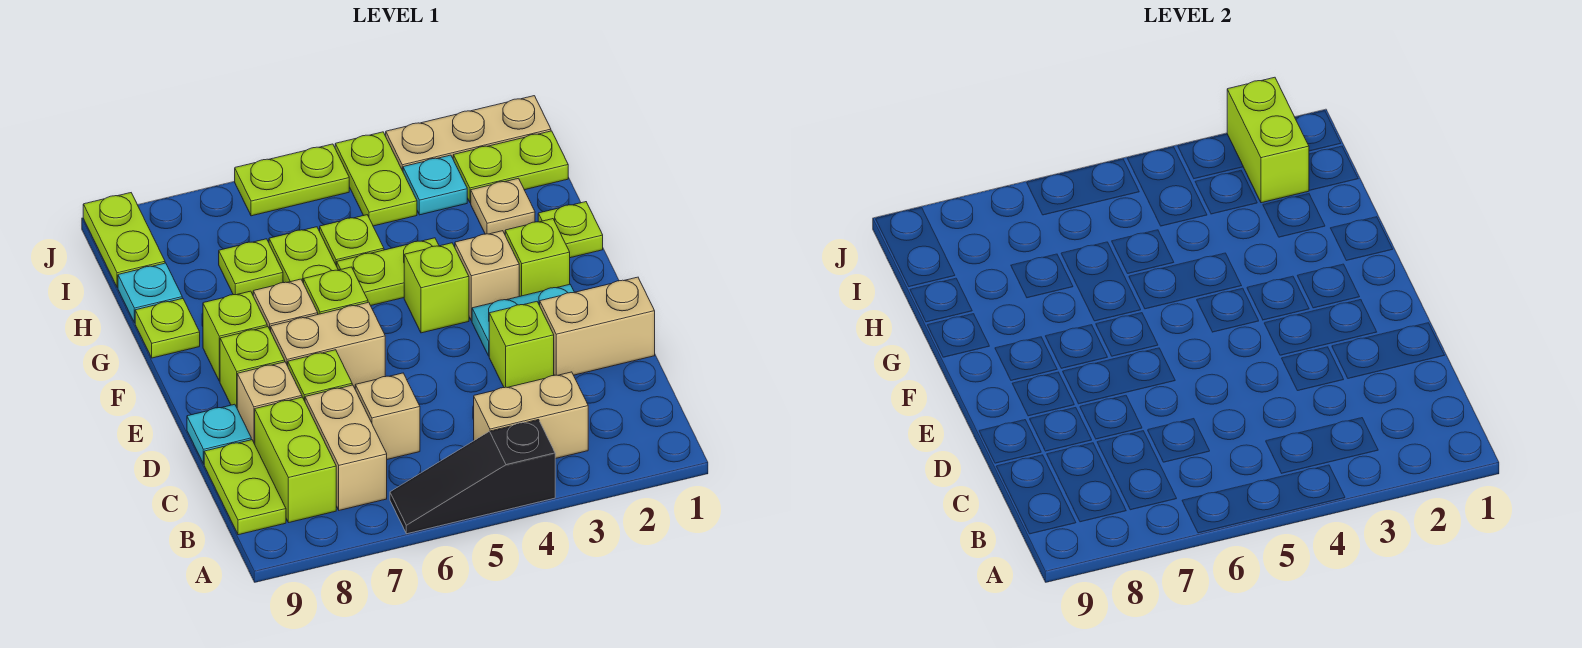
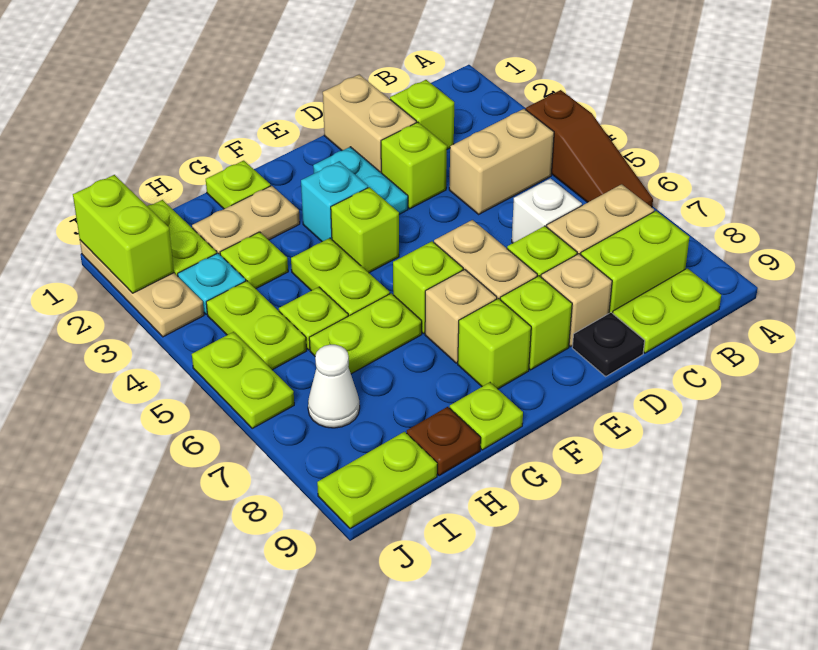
black 1x3 slope [390,420,555,534] -> brown 1x3 slope [526,90,653,207]
tan 1x2 brick [474,372,588,459] -> tan 1x2 brick turned to [449,109,554,214]
tan 1x1 brick [355,373,420,459] -> white 1x1 brick [512,178,582,243]
cyan 1x1 plate [187,404,251,464] -> black 1x1 plate [572,313,645,376]
lime 1x1 brick [505,219,570,296] -> lime 1x1 brick moved to [390,80,454,149]
tan 1x1 brick [455,231,519,321] -> cyan 1x1 brick [301,161,368,242]
tan 1x1 plate [471,178,535,234] -> tan 1x2 plate [192,186,300,254]
lime 1x1 plate [219,239,283,295] -> lime 1x1 plate moved to [220,232,288,289]
cyan 1x1 plate [118,263,182,323] -> brown 1x1 plate [407,407,481,475]
lime 1x2 brick [1227,77,1309,203] -> lime 1x2 brick turned to [73,175,174,293]
lime 1x2 plate [335,132,417,226] -> lime 1x2 plate turned to [206,281,306,370]
none -> white 1x1 cone [308,345,360,428]

